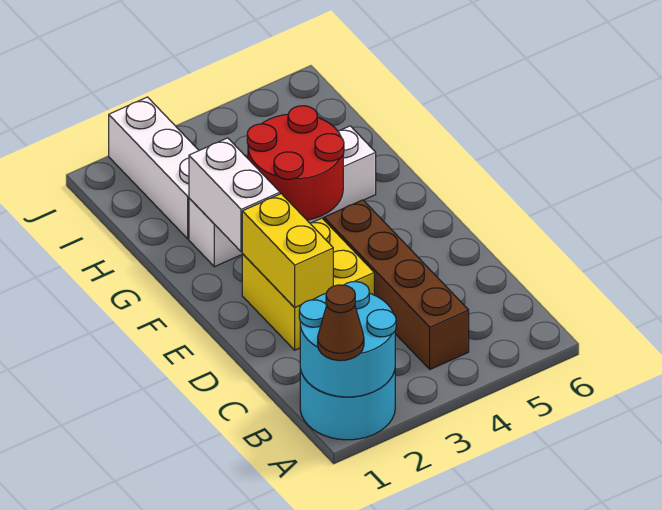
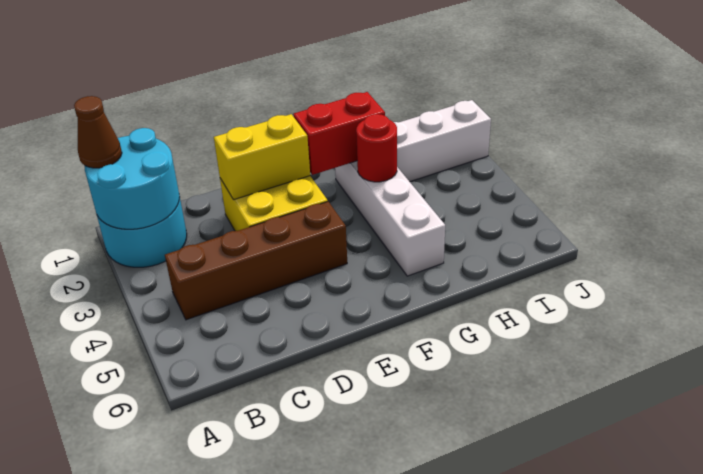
white 1x2 brick [189,138,280,252] -> red 1x2 brick [293,92,385,175]
red 2x2 round brick [247,106,344,220] -> red 1x1 round brick [356,114,397,182]

